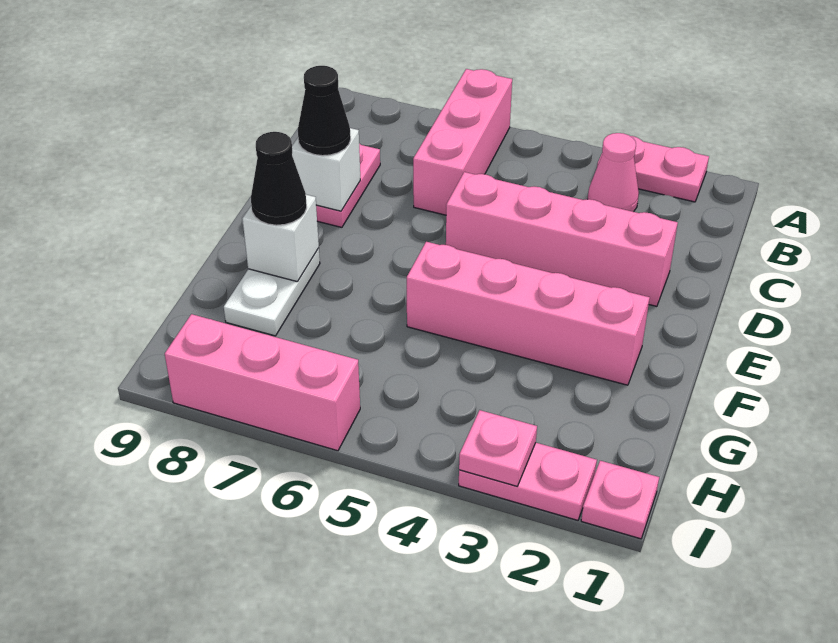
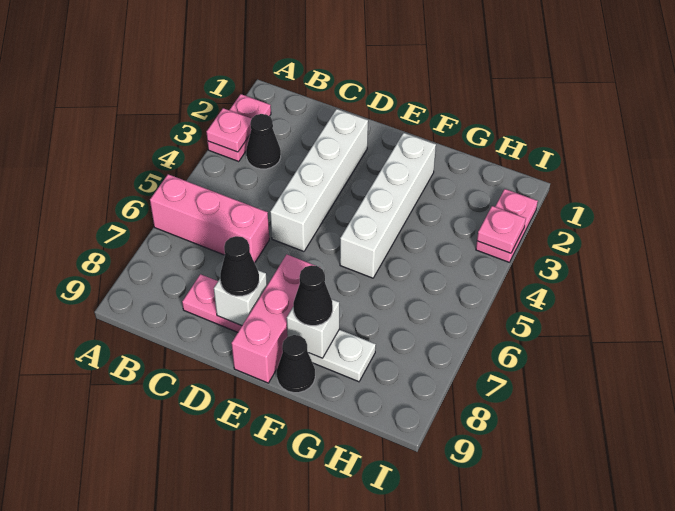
pink 1x1 cone [588,133,639,212] -> black 1x1 cone [246,114,281,169]
pink 1x4 brick [446,172,678,306] -> white 1x4 brick [270,109,368,251]
pink 1x4 brick [407,242,650,385] -> white 1x4 brick [340,133,436,278]
none -> black 1x1 cone [277,335,315,393]
pink 1x1 plate [581,461,659,539] -> pink 1x1 plate moved to [207,108,252,152]
pink 1x3 brick [165,314,360,451] -> pink 1x3 brick moved to [232,255,315,383]

